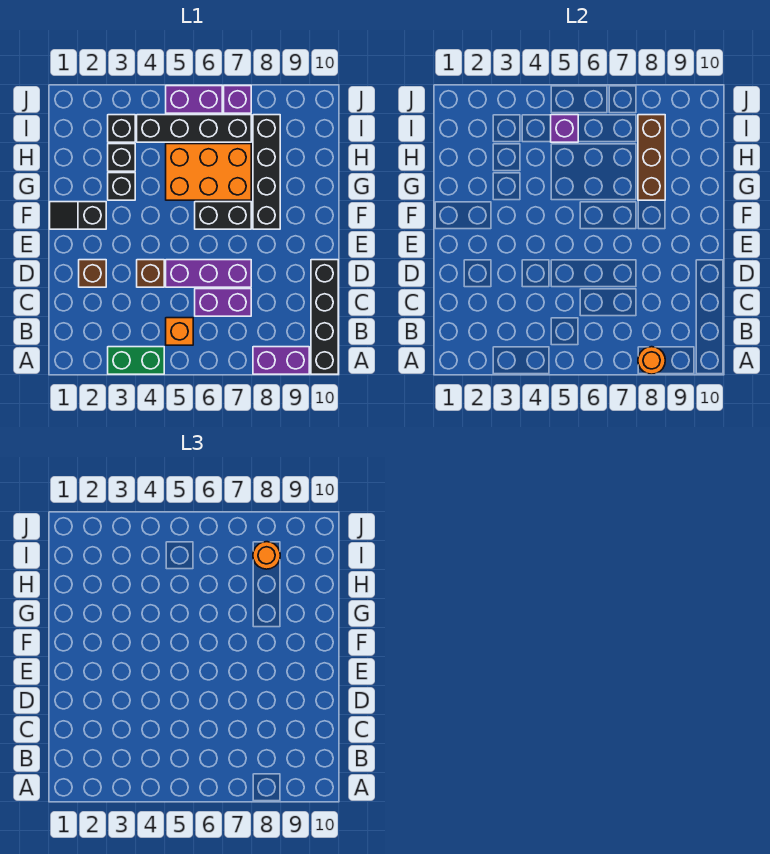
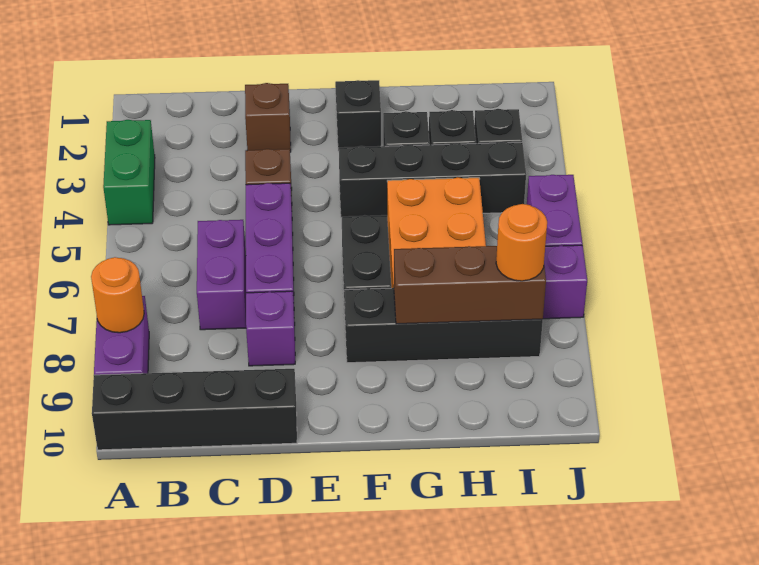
orange 1x1 brick [166,318,193,345] -> none
black 1x4 brick [137,115,251,142] -> black 1x4 brick turned to [339,142,526,218]
purple 1x1 brick [551,115,578,142] -> purple 1x1 brick moved to [246,291,295,366]

